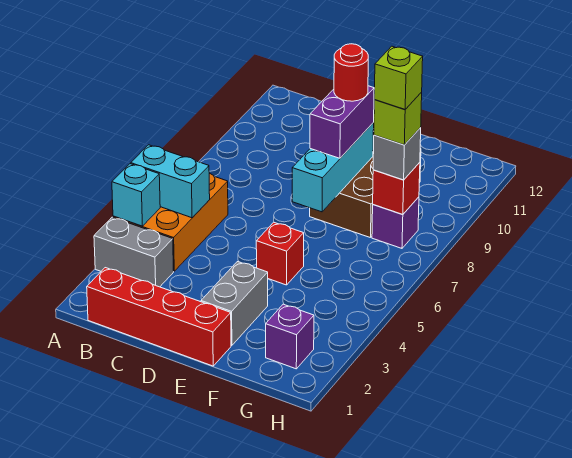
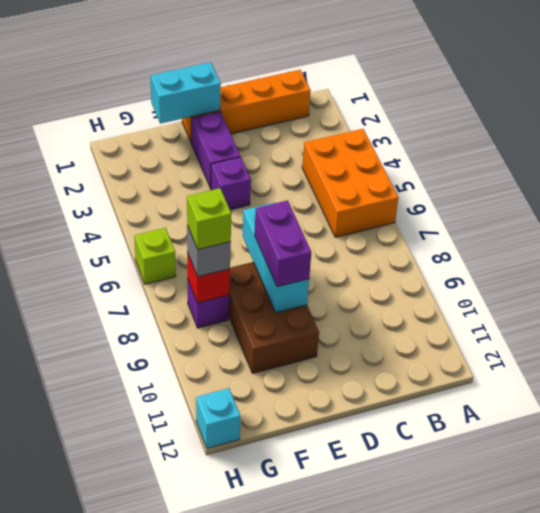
grey 1x2 brick [94,217,174,287] -> none
cyan 1x1 brick [112,164,160,226] -> cyan 1x1 brick moved to [196,388,240,448]
cyan 1x2 brick [131,145,210,218] -> cyan 1x2 brick moved to [151,62,221,124]
red 1x4 brick [87,268,231,366] -> orange 1x4 brick [182,70,311,142]
grey 1x2 brick [201,262,268,345] -> purple 1x2 brick [191,112,240,188]
red 1x1 brick [256,222,304,285] -> none
red 1x1 round brick [334,44,368,101] -> none
purple 1x1 brick [266,304,314,369] -> purple 1x1 brick moved to [211,157,251,210]
lime 1x1 brick [374,46,423,109] -> lime 1x1 brick moved to [134,228,176,284]

